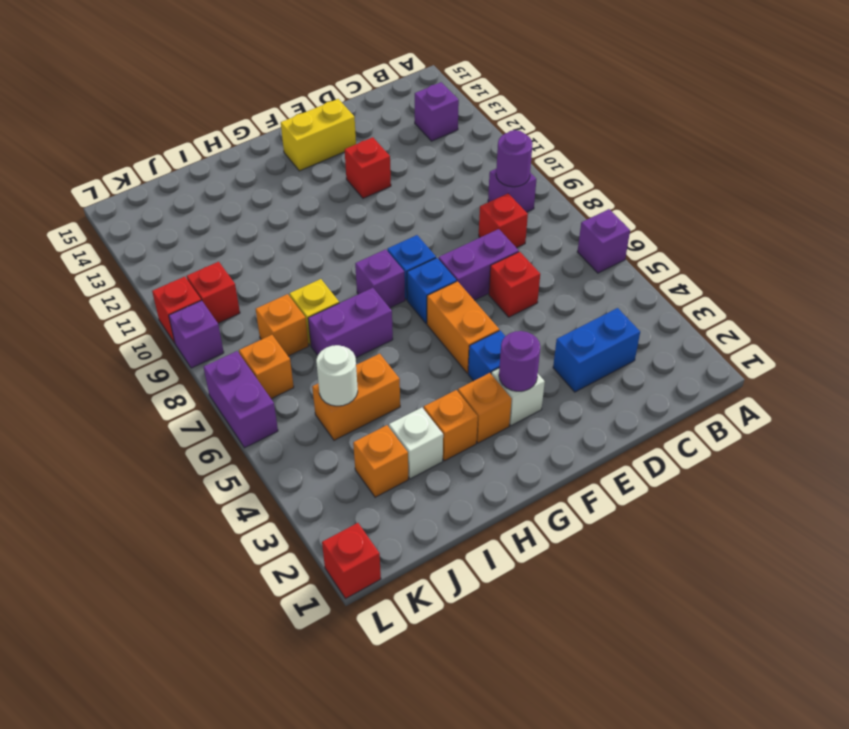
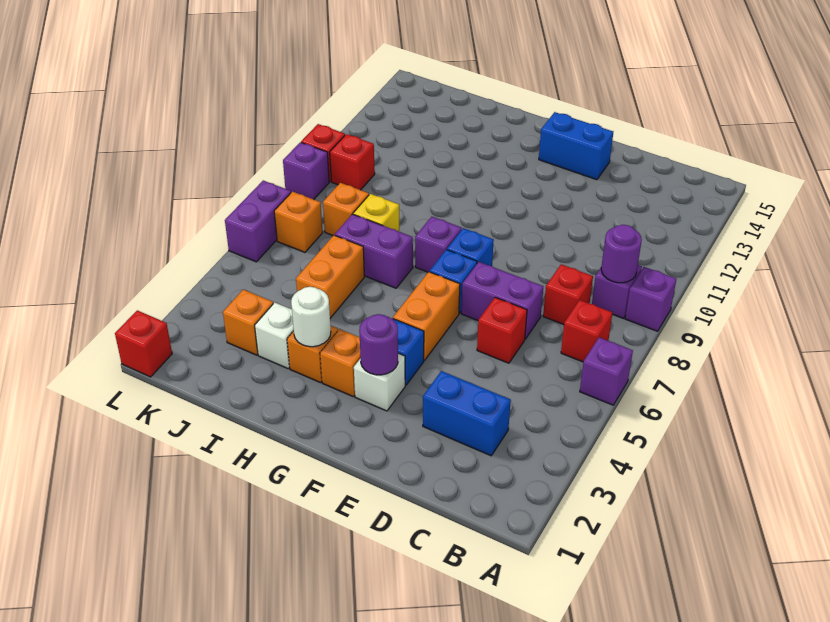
purple 1x1 brick [415,82,459,141] -> purple 1x1 brick moved to [625,267,676,331]
red 1x1 brick [345,137,391,198] -> red 1x1 brick moved to [561,300,612,362]
yellow 1x2 brick [281,99,356,171] -> blue 1x2 brick [539,112,613,180]
orange 1x2 brick [312,354,400,440] -> orange 1x2 brick turned to [296,235,364,318]
white 1x1 round brick [316,345,358,406] -> white 1x1 round brick moved to [291,287,331,347]

